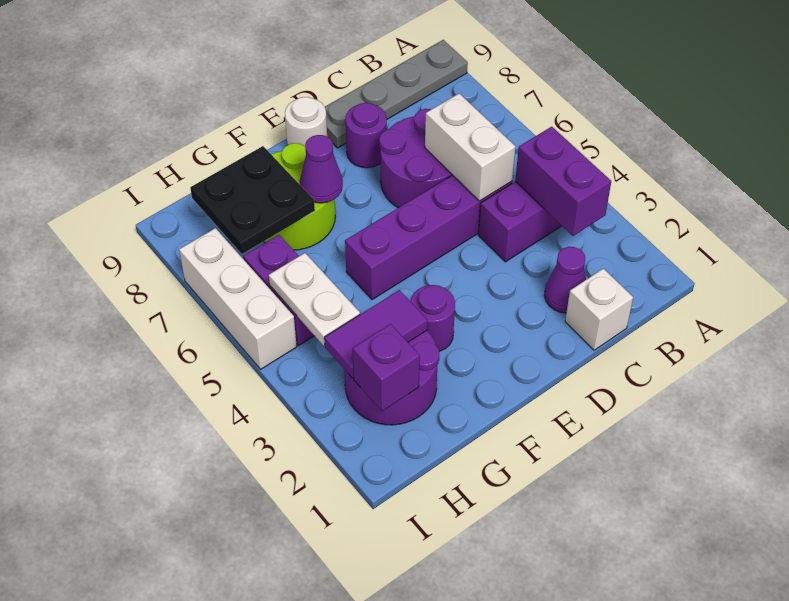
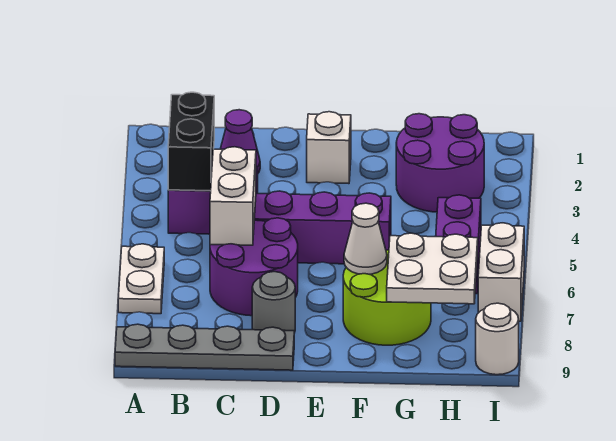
purple 1x2 brick [515,127,611,236] -> black 1x2 brick [168,92,214,191]
white 1x1 brick [565,269,633,350] -> white 1x1 brick moved to [307,112,351,184]
purple 1x1 round brick [345,103,387,168] -> grey 1x1 round brick [252,272,295,333]
white 1x1 round brick [285,97,327,146] -> white 1x1 round brick moved to [476,303,519,375]
purple 1x1 round brick [411,285,455,351] -> none
purple 1x1 cone [300,135,343,203] -> white 1x1 cone [344,203,387,274]
purple 1x2 tile [324,290,427,378] -> none
black 2x2 plate [190,146,315,254] -> white 2x2 plate [387,233,478,304]
purple 1x1 brick [353,324,420,411] -> none
white 1x2 plate [269,253,360,345] -> white 1x2 plate moved to [118,244,164,314]
white 1x3 brick [179,228,297,369] -> white 1x2 brick [478,223,524,321]

